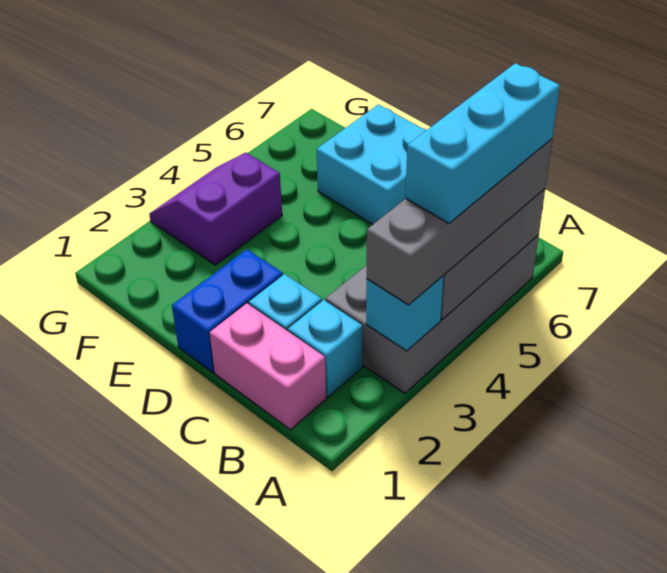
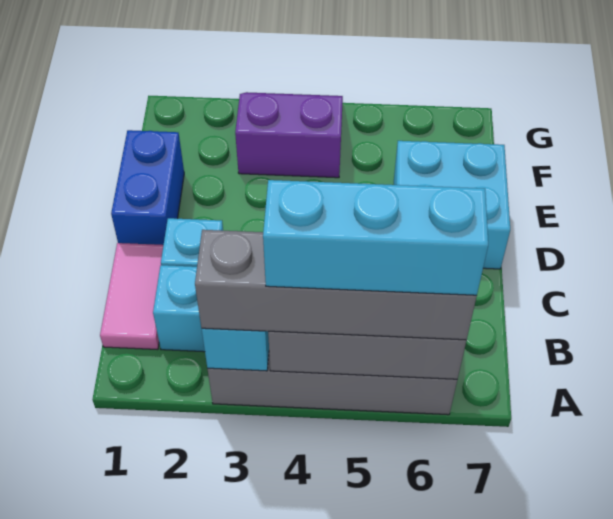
pink 1x2 brick [210,303,326,430] -> pink 1x2 tile [100,243,163,350]
blue 1x2 brick [172,249,283,373] -> blue 1x2 brick turned to [111,130,184,245]

